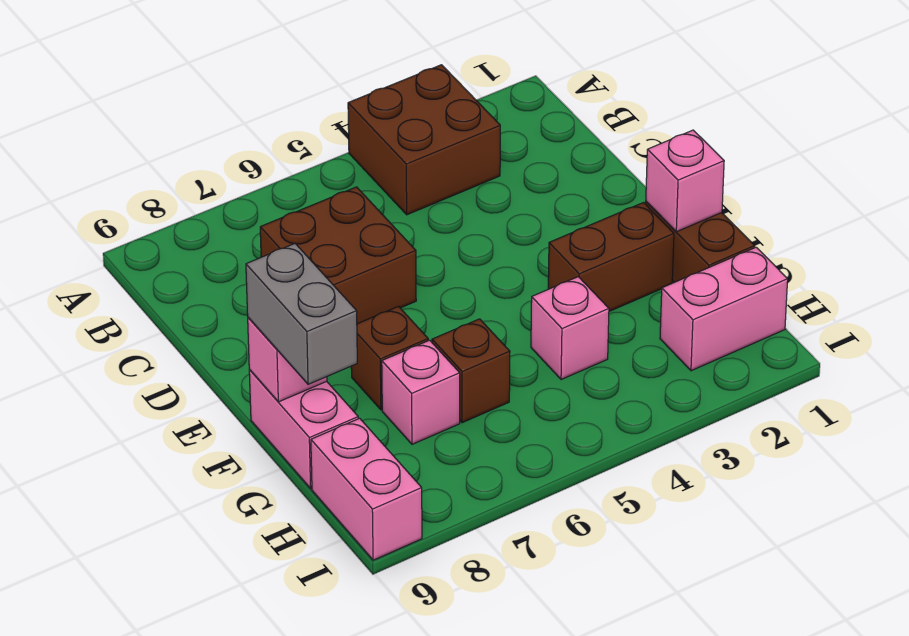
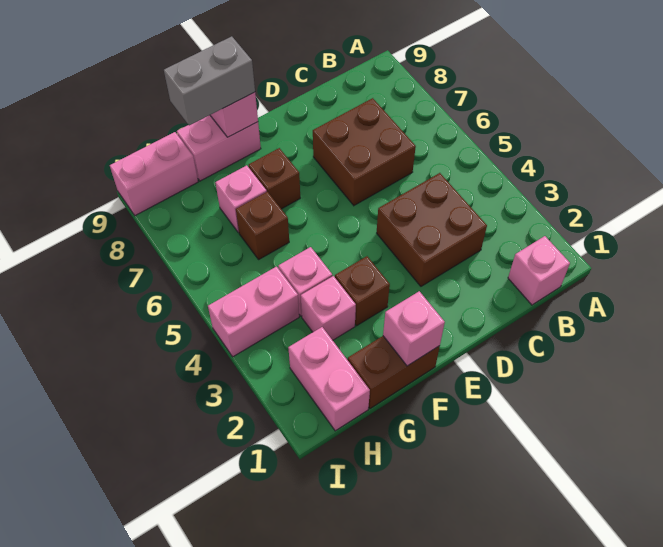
brown 2x2 brick [348,65,500,215] -> brown 2x2 brick moved to [377,173,487,286]
none -> pink 1x1 brick [508,236,570,305]
brown 1x2 brick [548,203,674,311] -> brown 1x1 brick [335,256,390,326]
none -> pink 1x1 brick [301,276,356,340]
none -> pink 1x2 brick [208,267,299,357]

